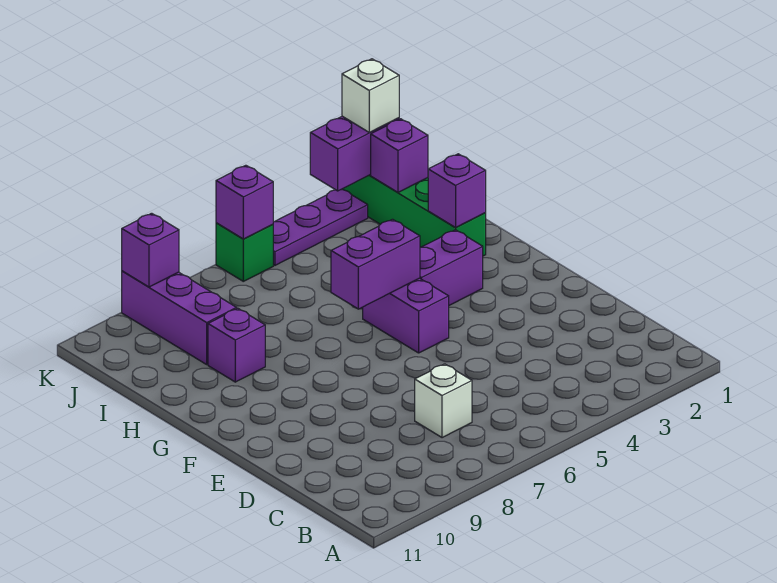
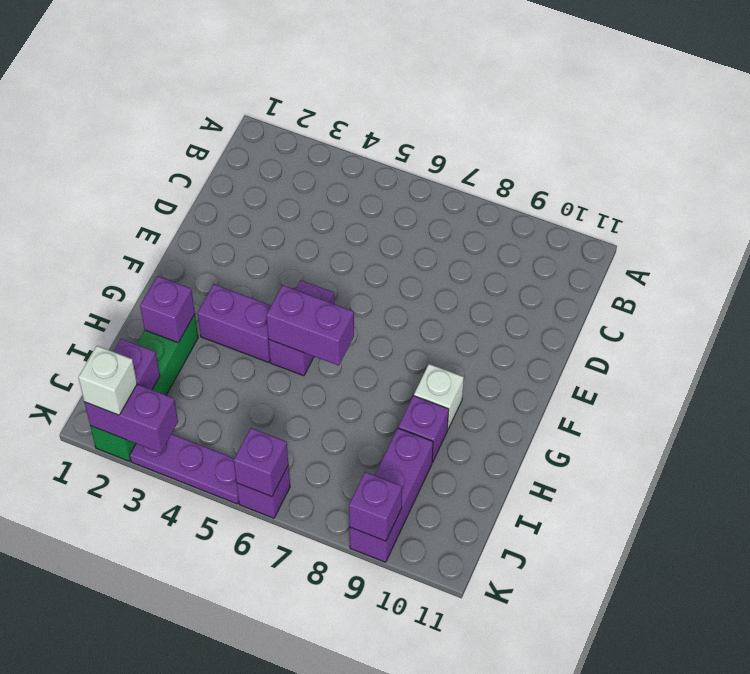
white 1x1 brick [415,364,472,438] -> white 1x1 brick moved to [414,364,464,430]
green 1x1 brick [216,223,273,281] -> purple 1x1 brick [237,465,290,518]

